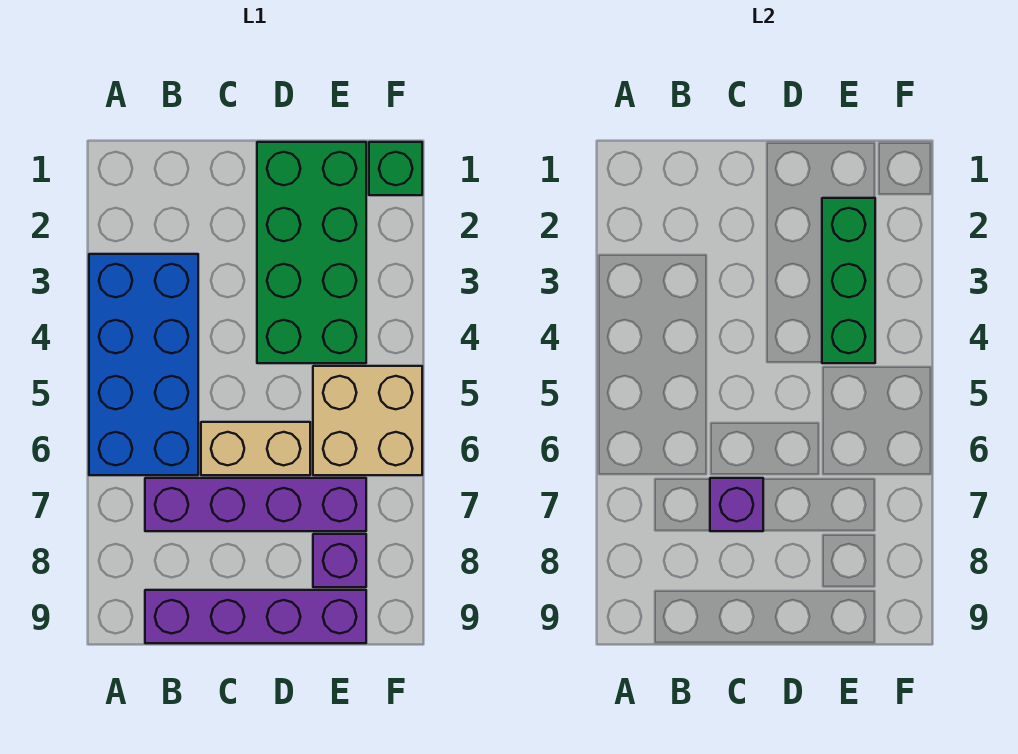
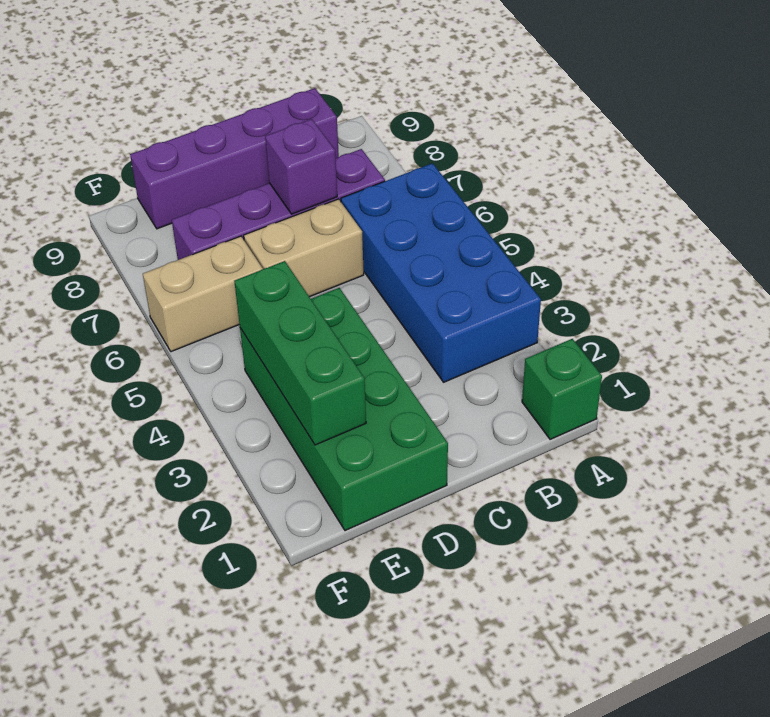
tan 2x2 brick [313,366,422,475] -> tan 1x2 brick [143,236,263,352]
purple 1x1 brick [313,534,366,587] -> none
green 1x1 brick [369,142,422,195] -> green 1x1 brick moved to [522,339,602,439]

